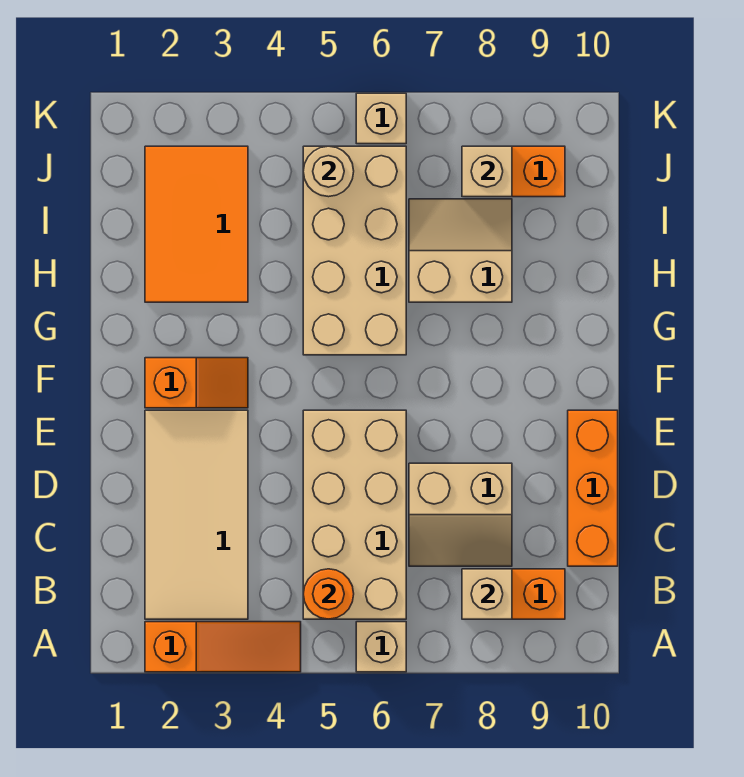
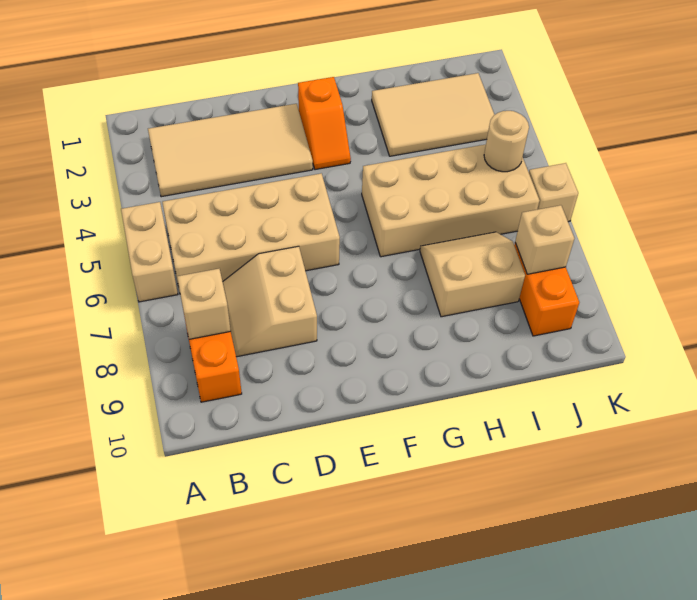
orange 1x3 slope [145,622,301,672] -> none
tan 1x1 brick [356,622,406,672] -> tan 1x2 brick [121,202,178,302]
orange 1x1 round brick [303,569,354,619] -> none
orange 1x3 brick [568,410,618,566] -> none
orange 2x3 tile [145,146,248,302] -> tan 2x3 tile [372,73,494,156]
tan 2x2 slope [409,199,512,302] -> tan 2x2 slope turned to [420,232,525,317]

